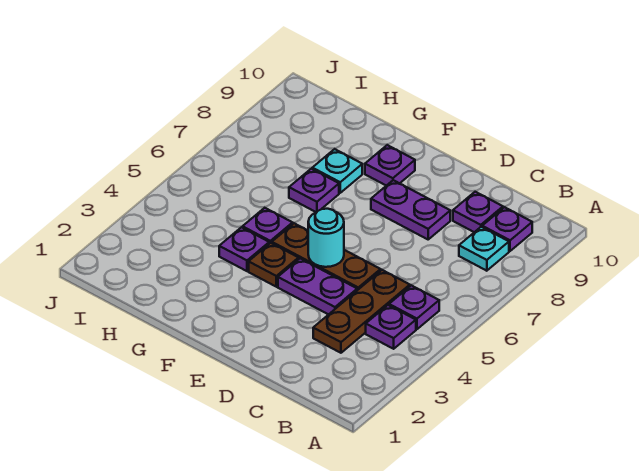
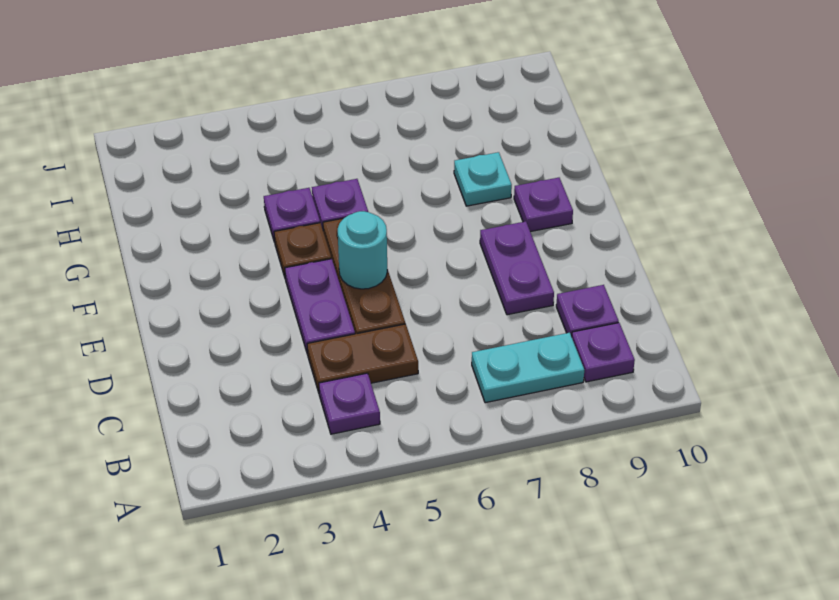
purple 1x1 plate [389,285,439,329] -> none
cyan 1x1 plate [459,227,509,271] -> cyan 1x2 plate [472,333,584,403]
brown 1x3 plate [313,270,410,353] -> brown 1x2 plate [307,324,418,392]
purple 1x1 plate [289,169,339,212] -> none

